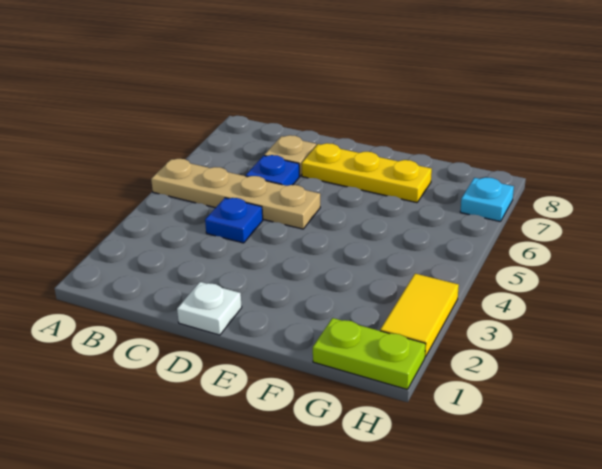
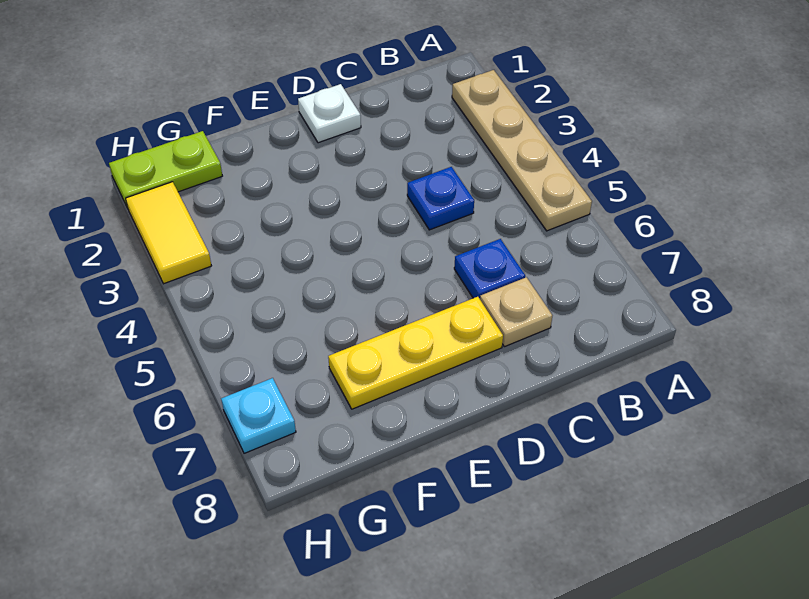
tan 1x4 plate [151,159,320,229] -> tan 1x4 plate turned to [452,70,592,231]

